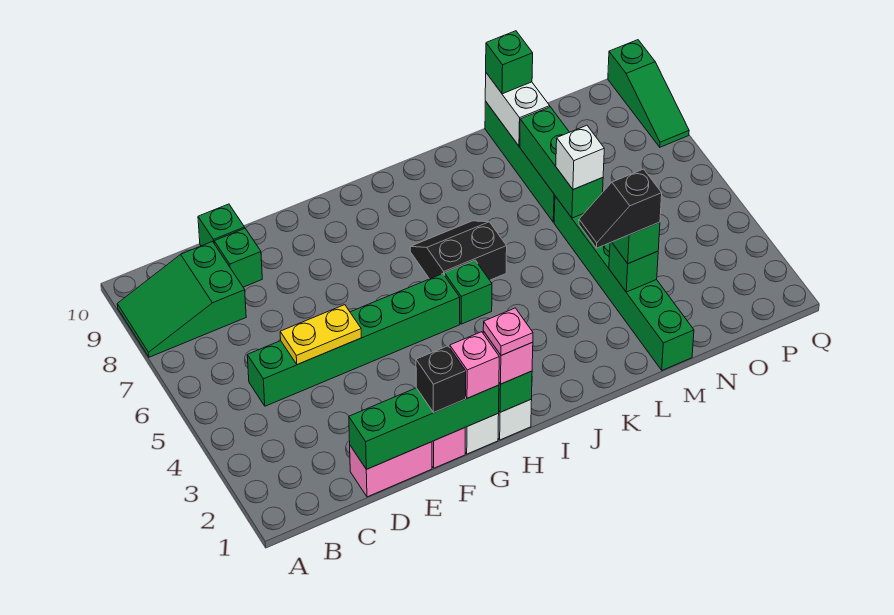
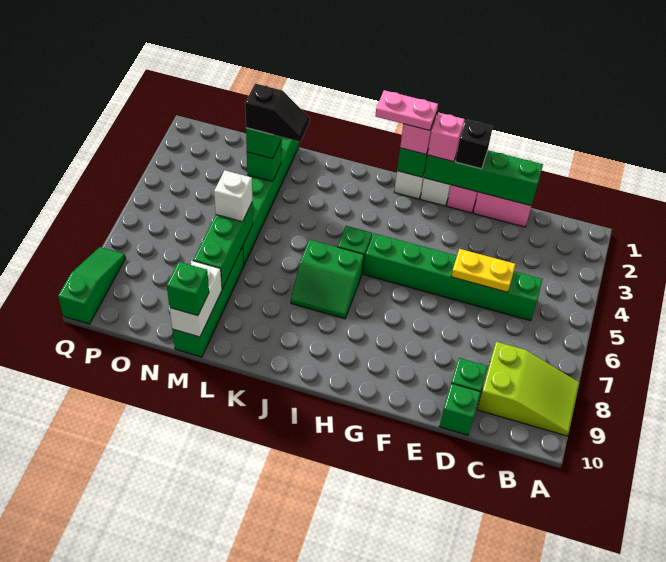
green 2x3 slope [117,242,246,357] -> lime 2x3 slope [477,342,579,436]
pink 1x1 plate [483,308,533,355] -> pink 1x2 plate [375,90,438,130]
black 2x2 slope [410,221,507,280] -> green 2x2 slope [291,240,364,319]

